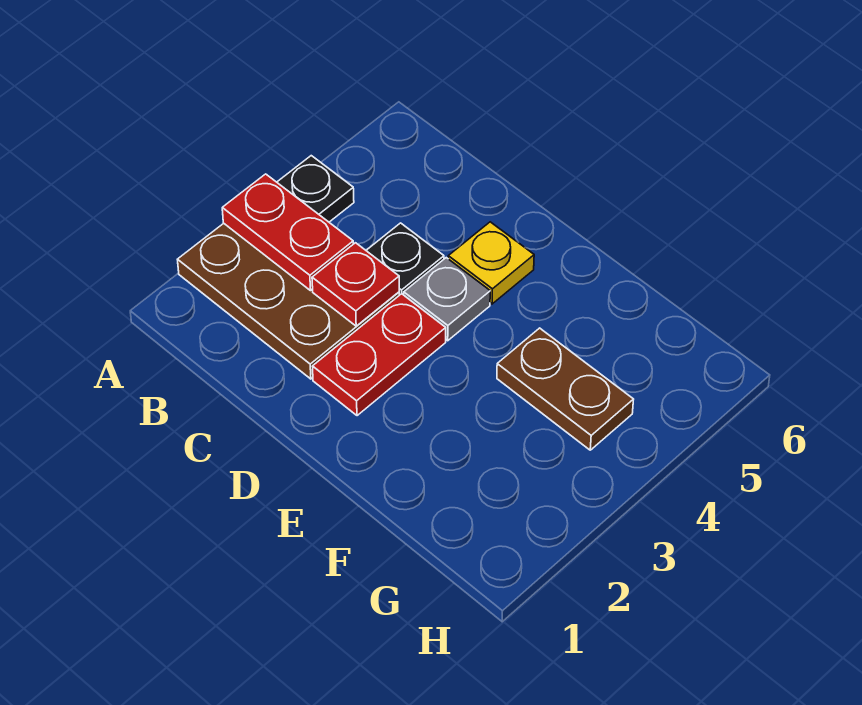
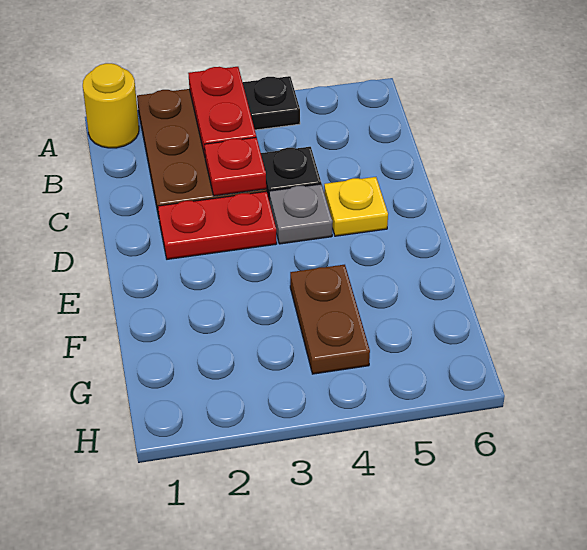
none -> yellow 1x1 round brick [83,63,139,148]

